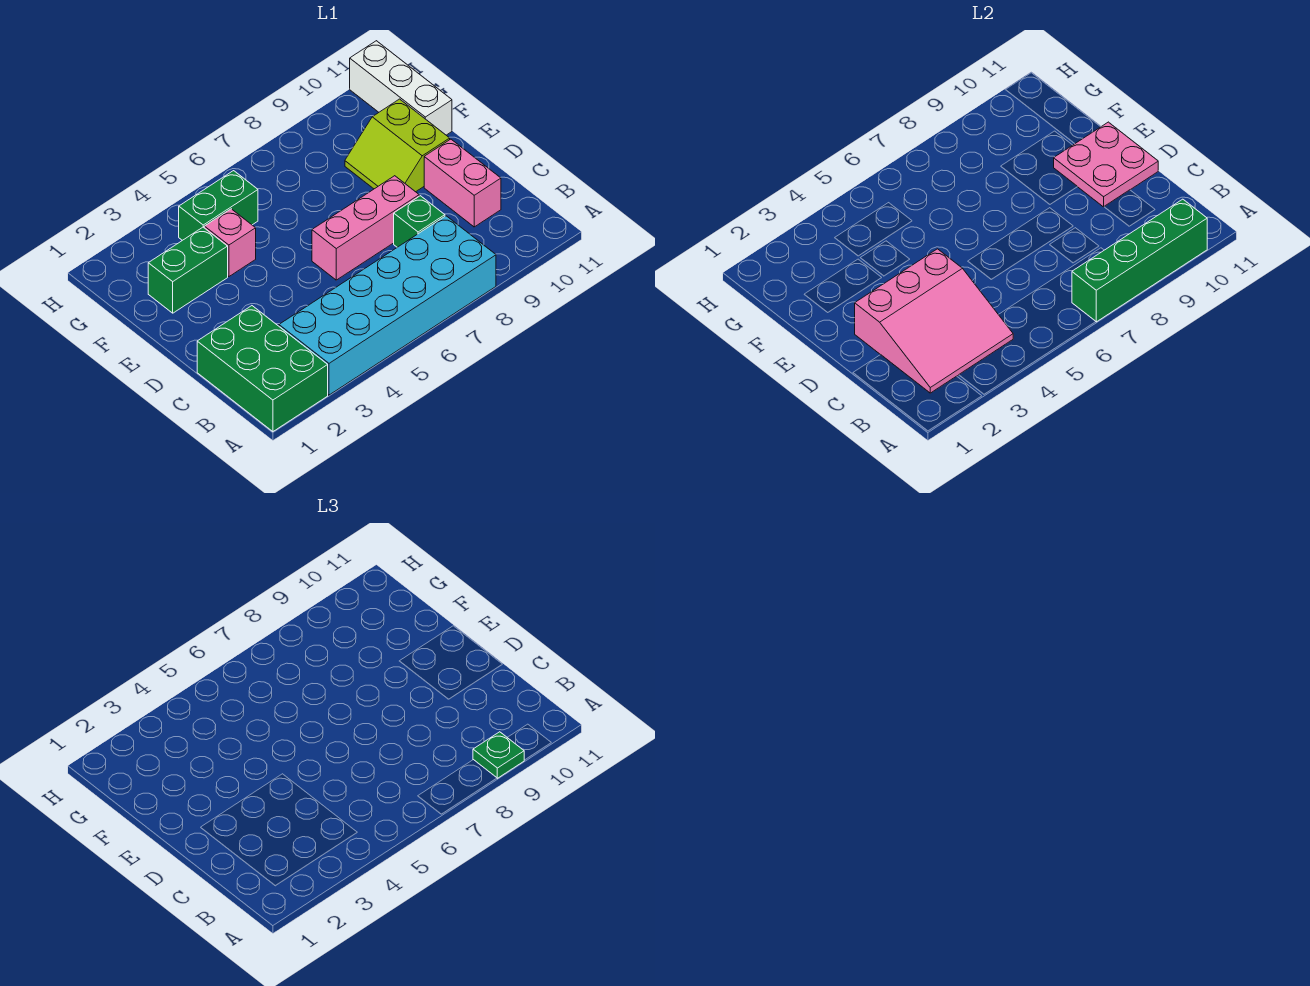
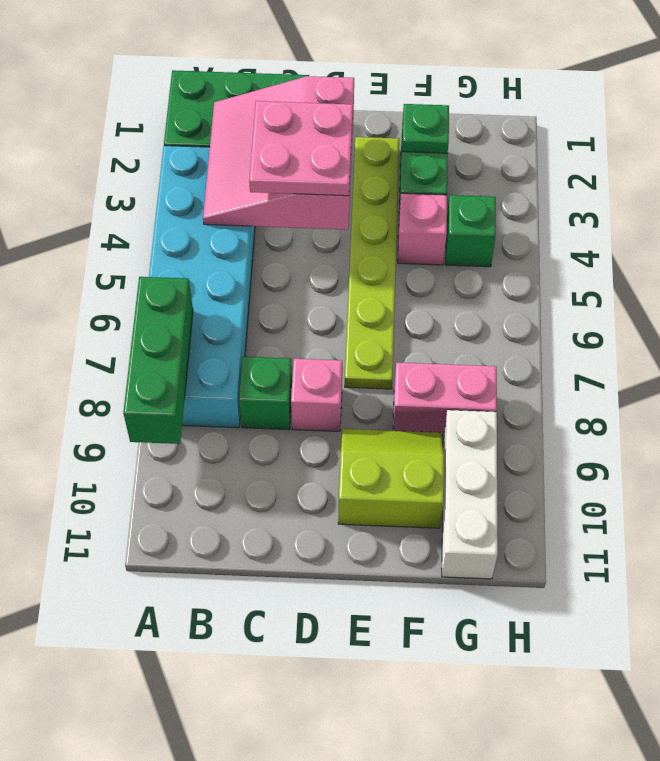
green 1x4 brick [1072,199,1207,322] -> green 1x3 brick [123,277,193,444]
green 1x1 plate [473,732,524,778] -> green 1x1 plate moved to [402,104,449,153]
pink 1x2 brick [424,139,501,227] -> pink 1x2 brick moved to [393,363,497,436]
pink 1x3 brick [312,176,419,280] -> pink 1x1 brick [291,359,342,431]
pink 2x2 plate [1054,122,1158,207] -> pink 2x2 plate moved to [249,101,353,196]
none -> lime 1x6 plate [345,137,399,389]
white 1x3 brick [350,41,452,135] -> white 1x3 brick turned to [442,410,498,579]
green 1x2 brick [179,171,258,240] -> green 1x1 brick [445,195,496,267]

